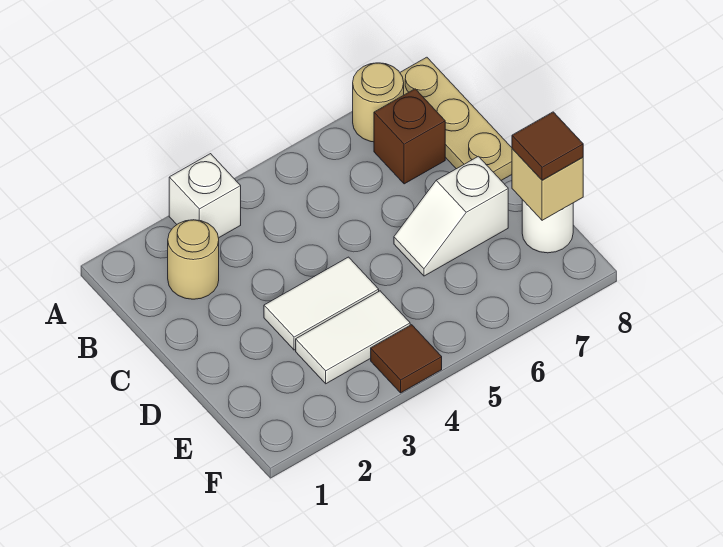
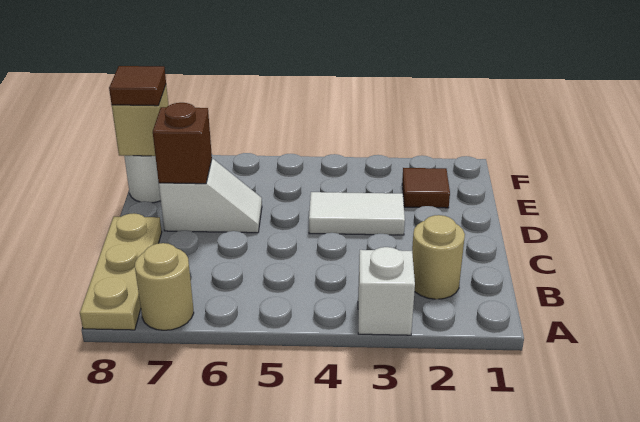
brown 1x1 brick [374,89,445,184] -> brown 1x1 brick moved to [153,103,212,184]
white 1x2 tile [296,291,410,384] -> none
brown 1x1 tile [371,325,442,393] -> brown 1x1 tile moved to [402,168,450,208]

